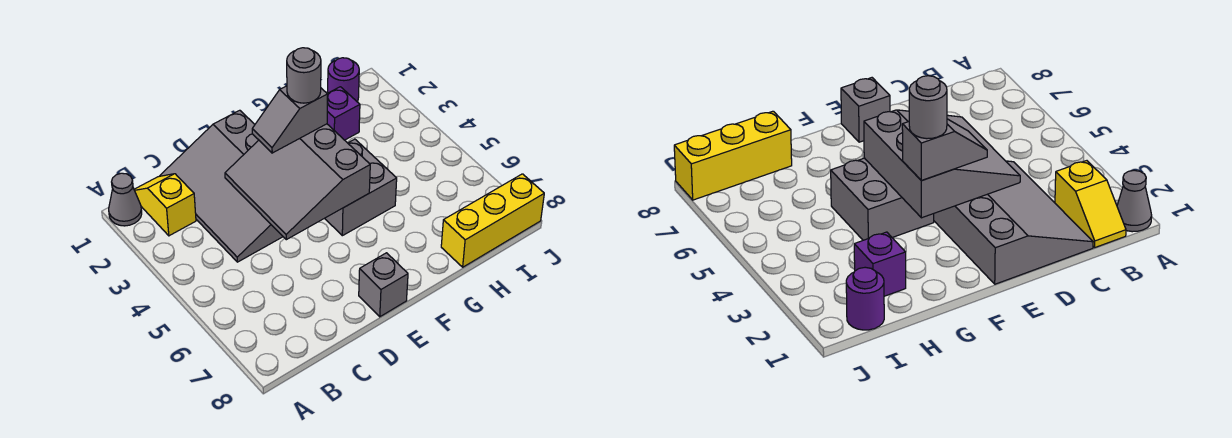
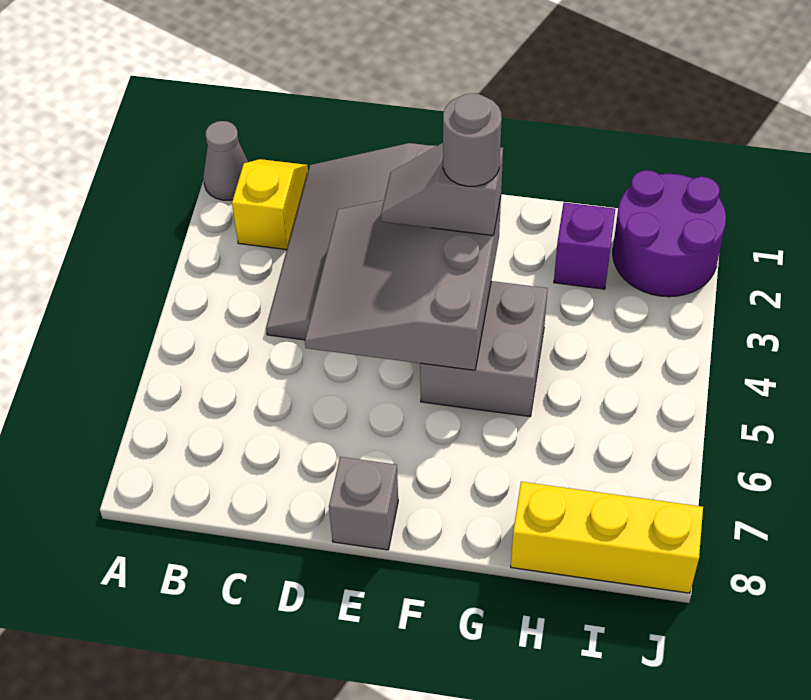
purple 1x1 round brick [328,58,359,101] -> purple 2x2 round brick [613,170,726,297]

